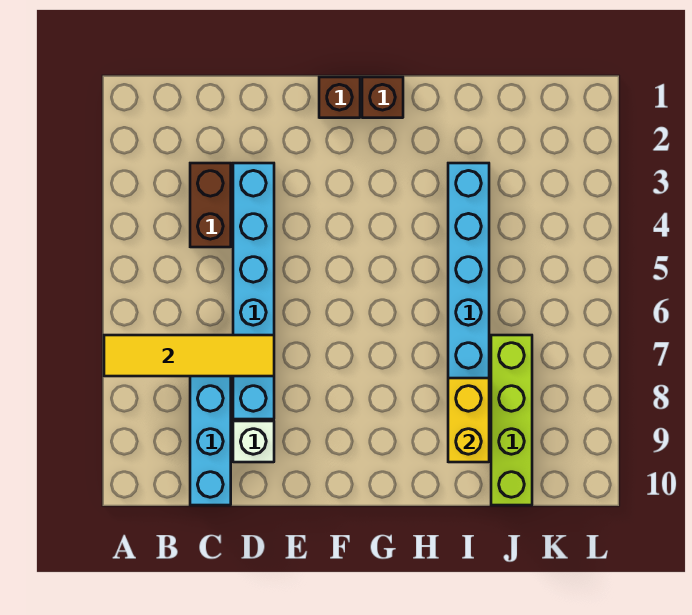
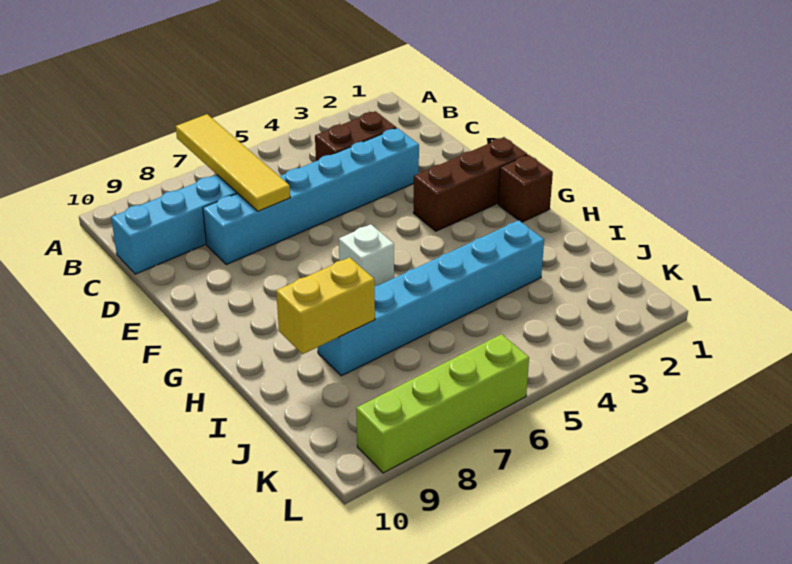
white 1x1 brick [233,421,274,462] -> white 1x1 brick moved to [339,224,394,286]
brown 1x1 brick [319,77,360,118] -> brown 1x3 brick [413,137,527,231]
lime 1x4 brick [491,335,532,505] -> lime 1x4 brick moved to [356,334,529,473]

